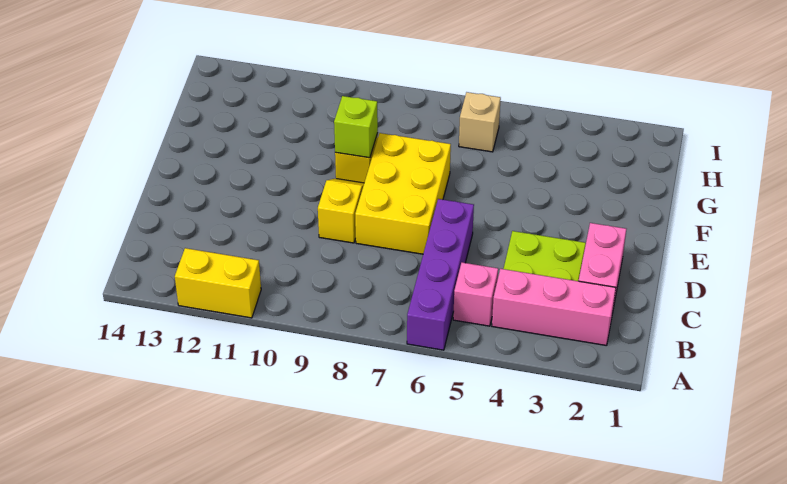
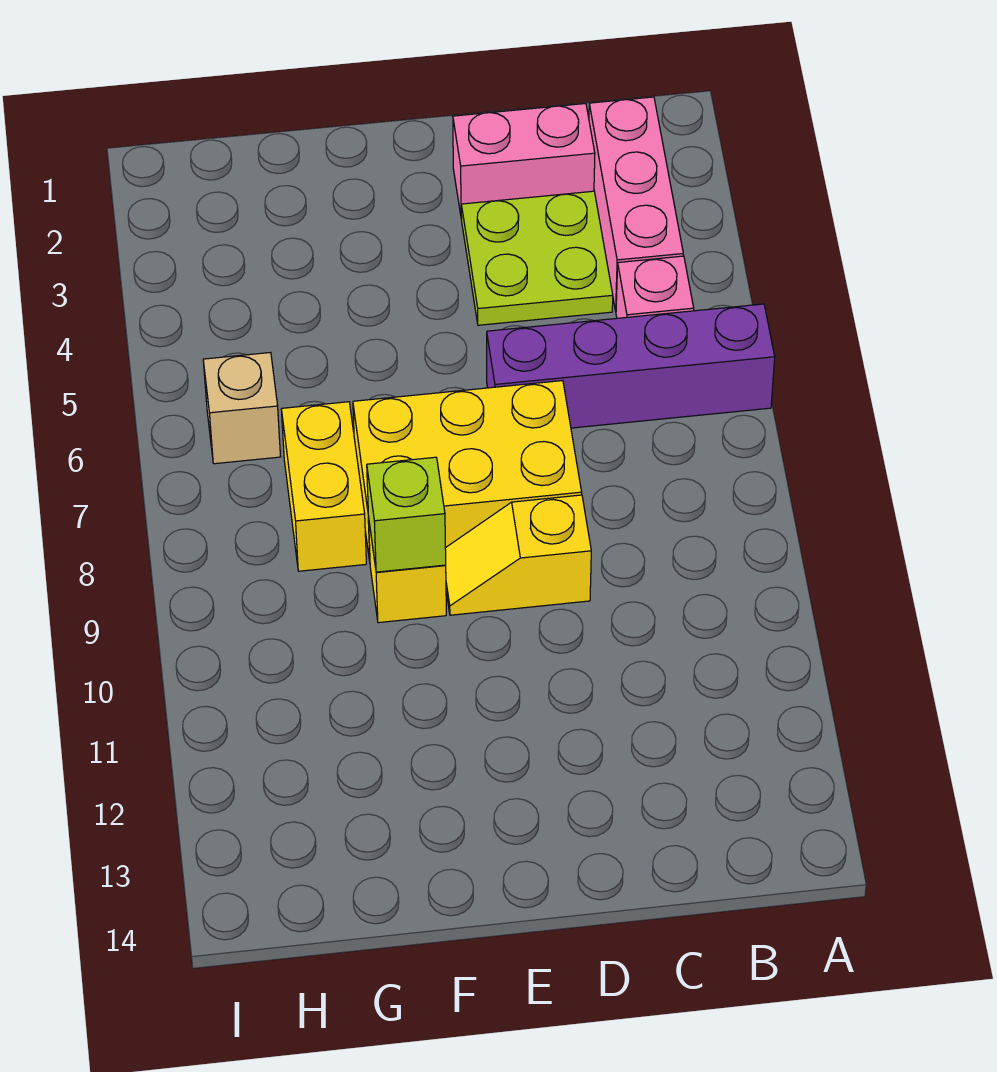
yellow 1x2 brick [175,248,261,318] -> yellow 1x2 brick moved to [281,402,366,571]

